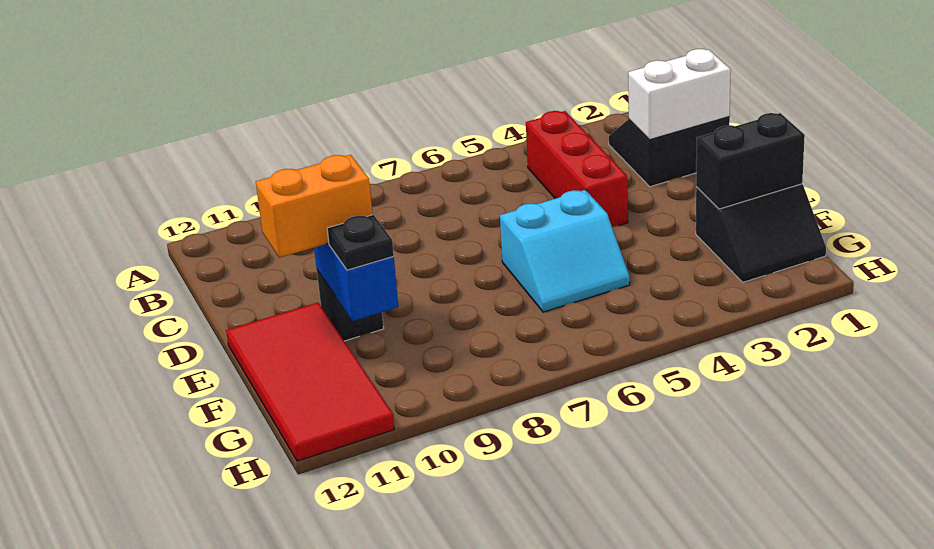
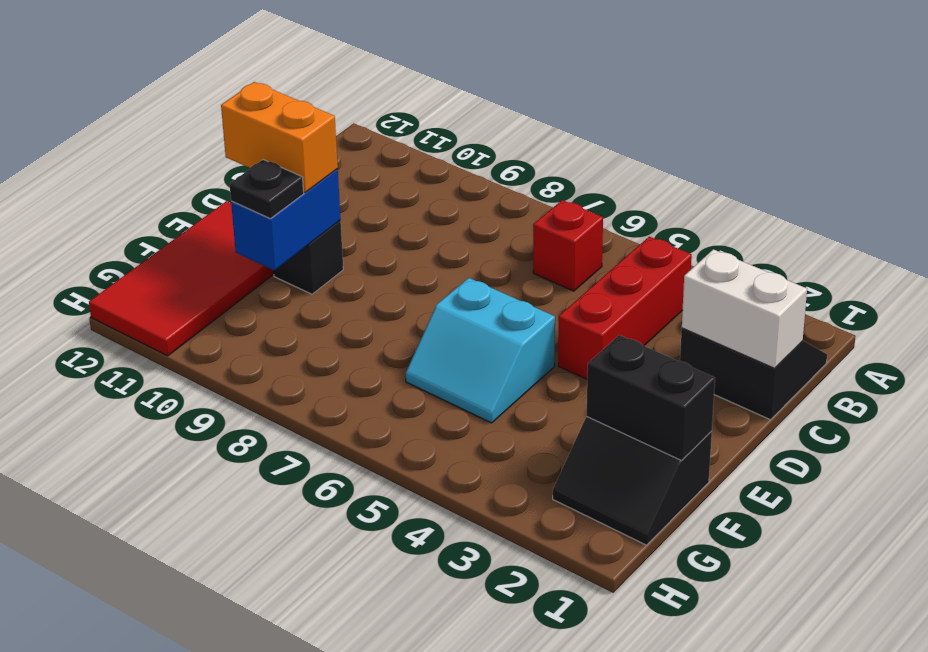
none -> red 1x1 brick [533,200,603,291]

